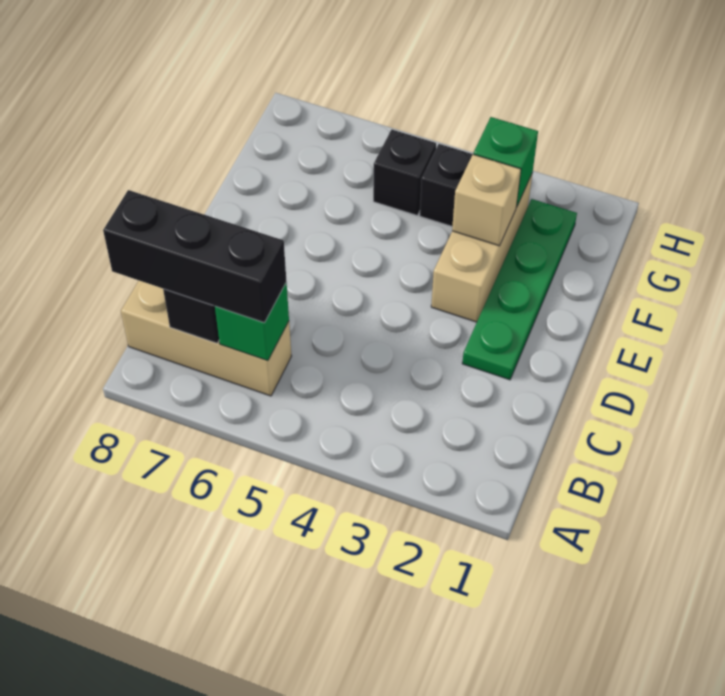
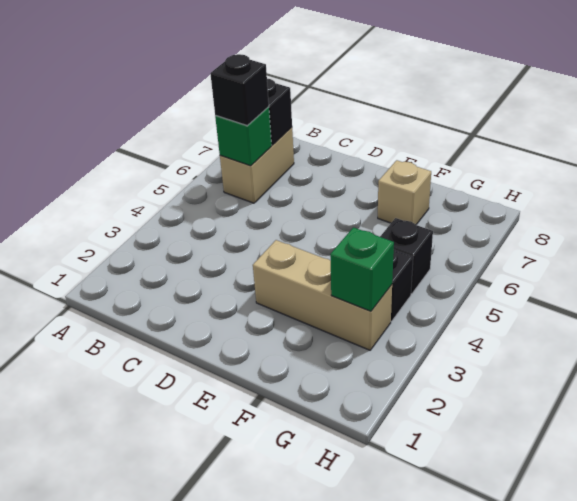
tan 1x3 brick [121,281,291,396] -> tan 1x2 brick [220,127,294,203]
black 1x3 brick [103,190,286,323] -> black 1x1 brick [210,54,269,126]
green 1x4 plate [462,199,577,380] -> none
tan 1x1 brick [452,154,521,246] -> tan 1x1 brick moved to [378,160,431,225]

